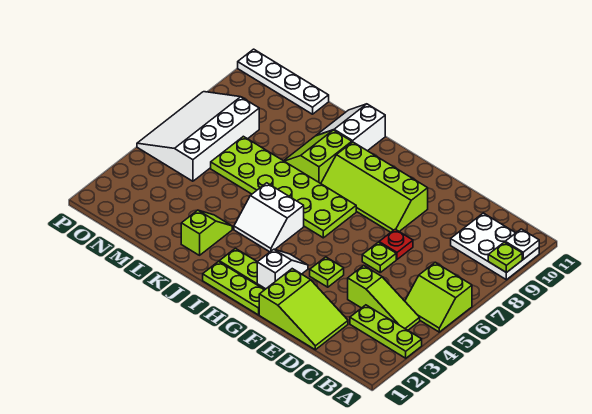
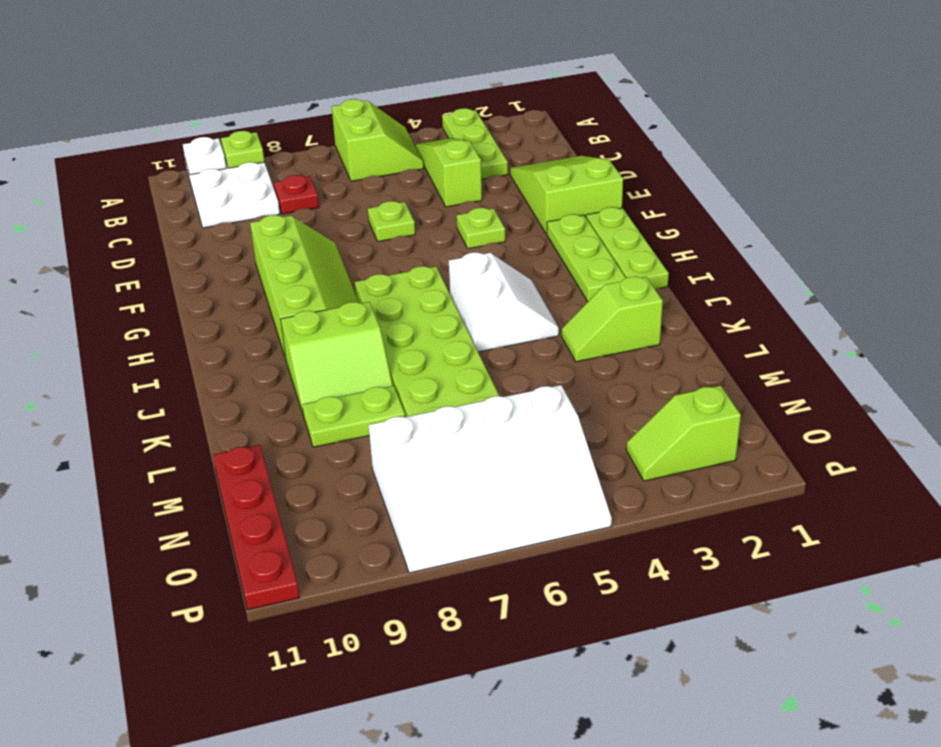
red 1x1 plate [379,229,413,259] -> red 1x1 plate moved to [274,175,319,214]
white 1x2 slope [257,249,308,289] -> none
white 2x2 slope [316,104,385,151] -> none
none -> lime 1x2 plate [302,386,405,447]
white 1x4 plate [238,49,329,114] -> red 1x4 plate [213,445,299,610]
none -> lime 1x2 slope [626,386,741,481]

